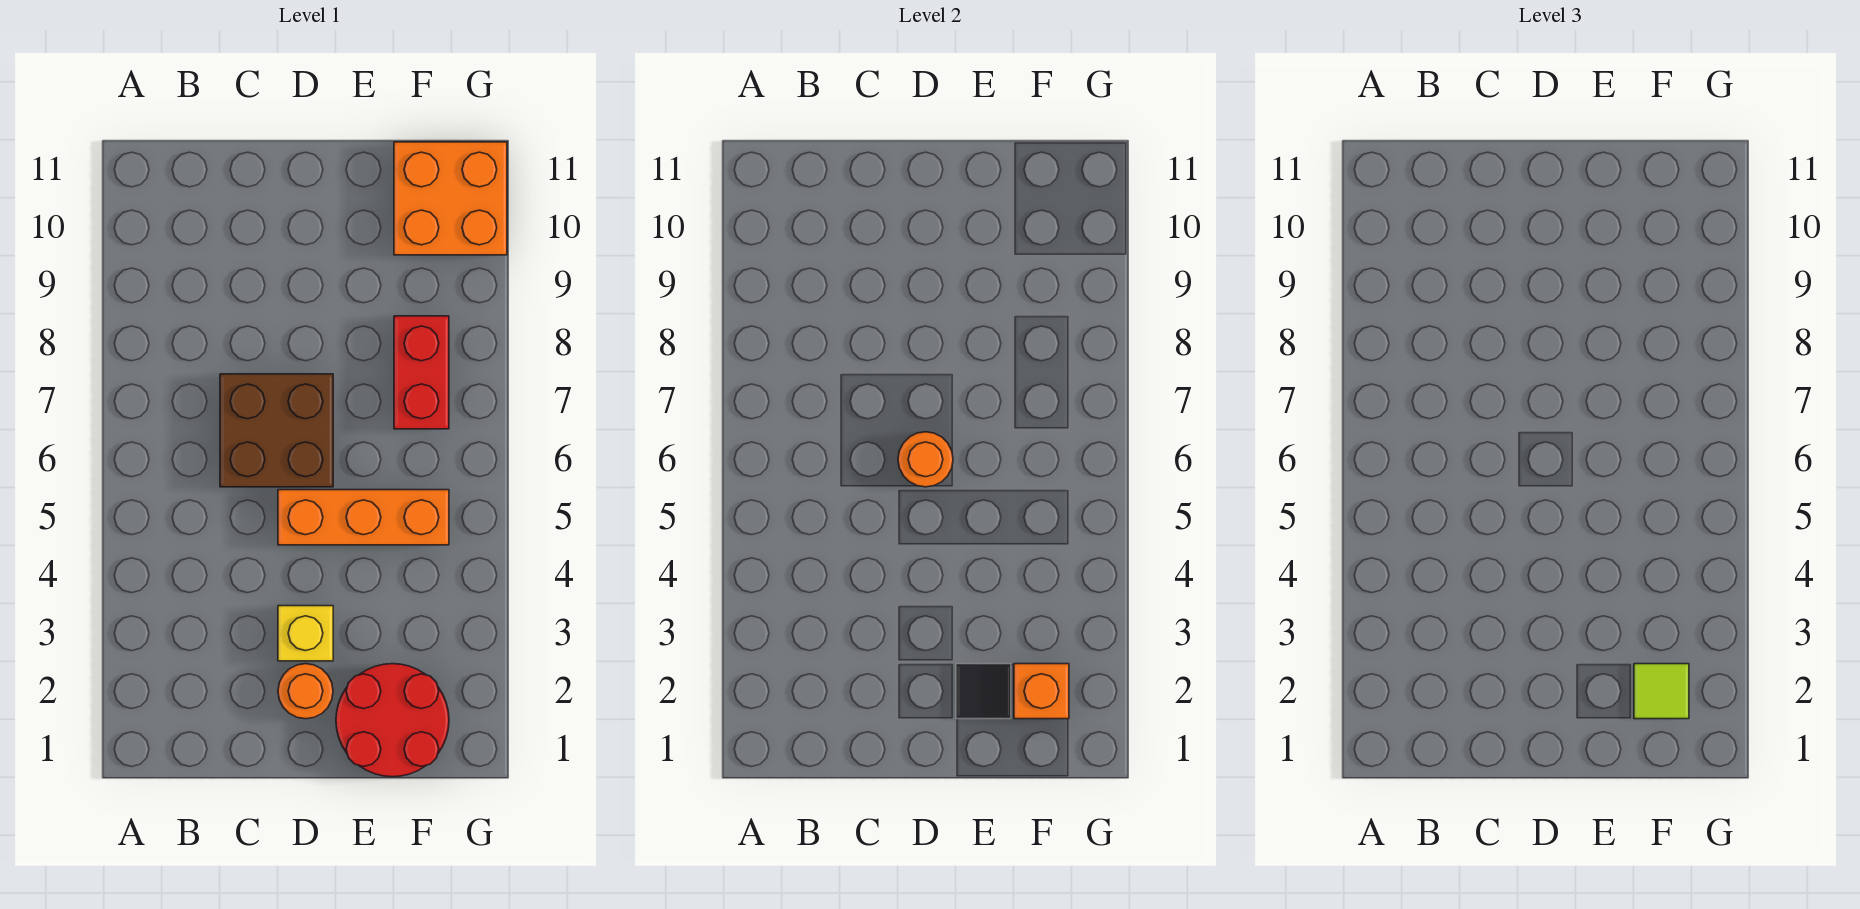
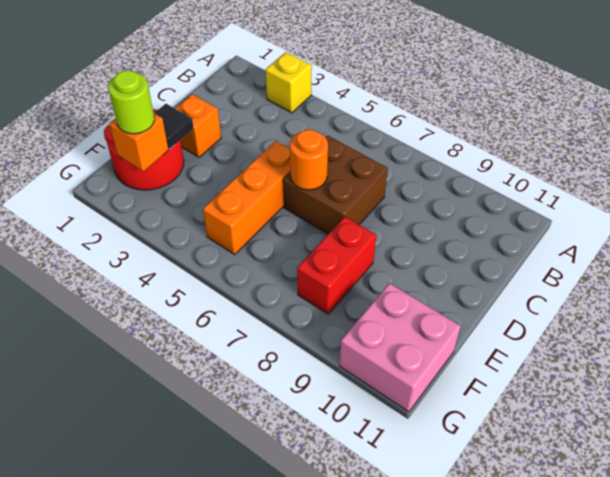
orange 1x1 round brick [278,664,333,719] -> orange 1x1 brick [175,94,221,157]
yellow 1x1 brick [278,606,333,661] -> yellow 1x1 brick moved to [265,52,312,113]
lime 1x1 tile [1634,664,1689,719] -> lime 1x1 round brick [108,70,154,134]
red 1x2 brick [394,316,449,429] -> red 1x2 brick turned to [297,217,376,314]
orange 2x2 brick [394,142,507,255] -> pink 2x2 brick [339,283,461,412]

